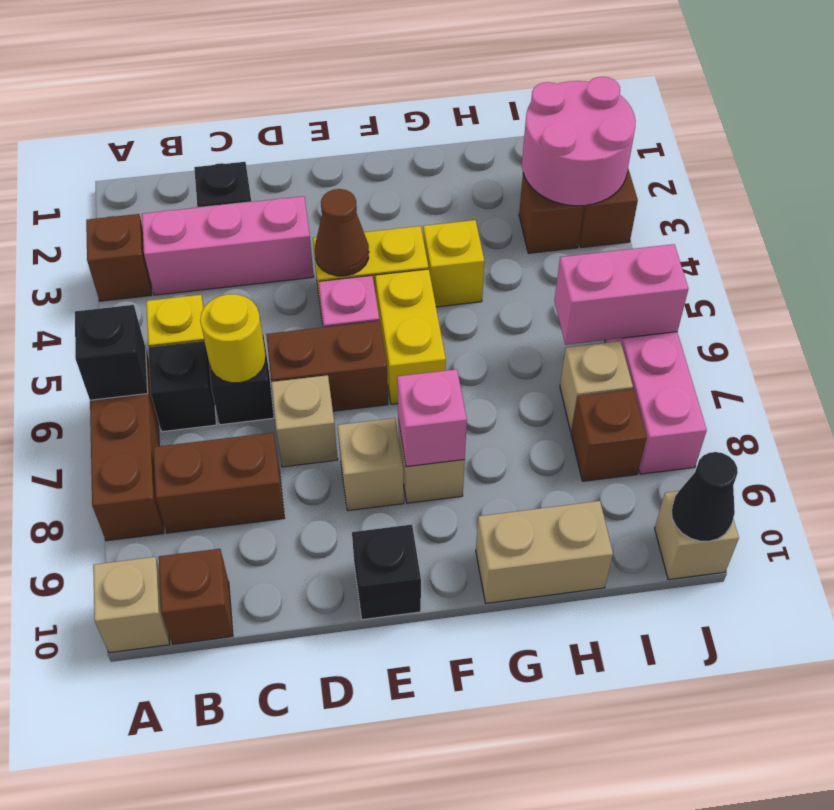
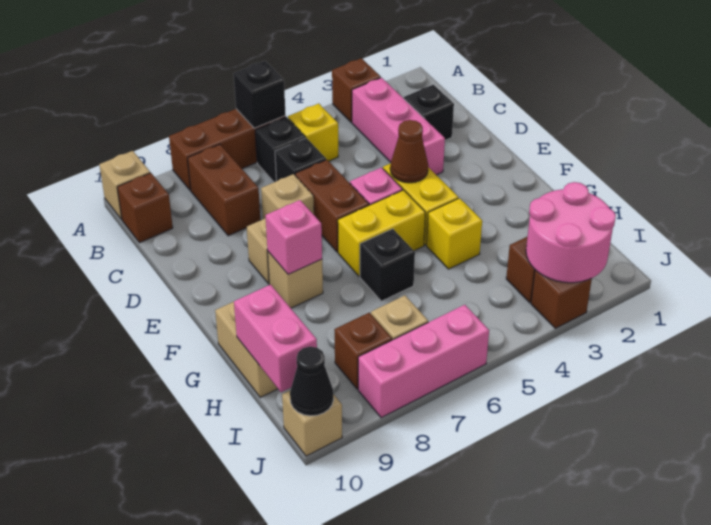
yellow 1x1 round brick [200,294,266,383] -> none
black 1x1 brick [352,525,421,620] -> black 1x1 brick moved to [360,229,415,301]
pink 1x2 brick [554,244,688,345] -> pink 1x2 brick moved to [234,285,317,392]

